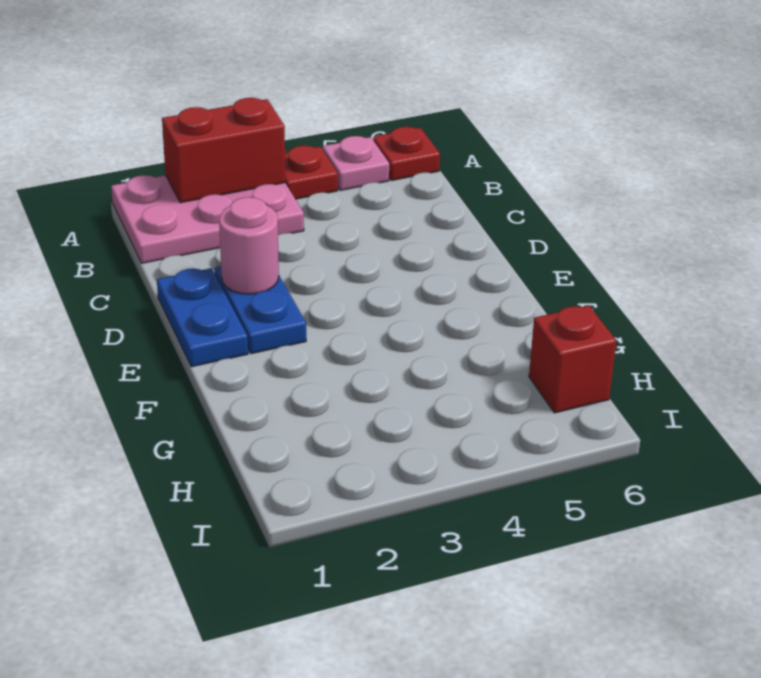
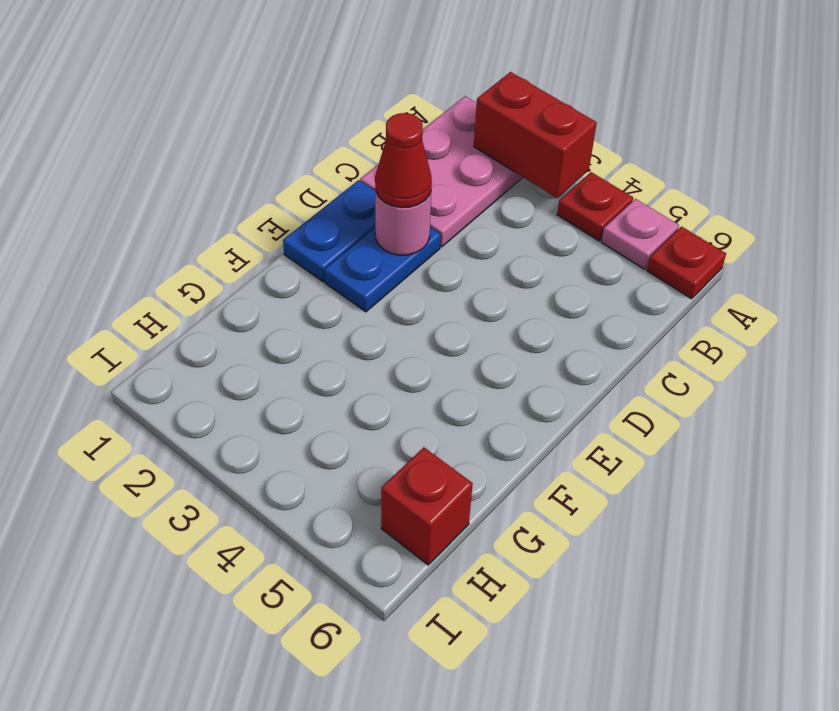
pink 2x3 plate [111,175,304,263] -> pink 2x3 plate turned to [360,96,523,247]
none -> red 1x1 cone [375,113,432,208]

